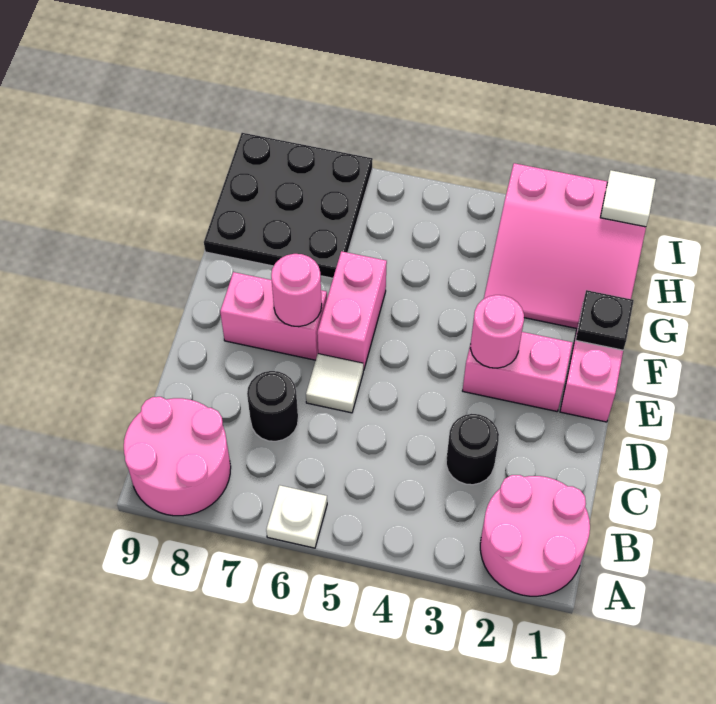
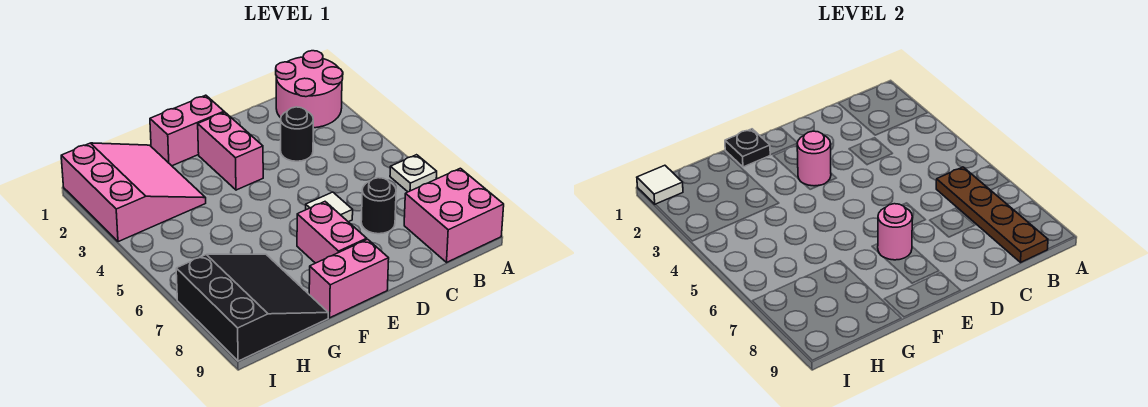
pink 2x2 round brick [124,397,231,516] -> pink 2x2 brick [404,168,504,262]
none -> brown 1x4 plate [936,167,1048,262]
pink 1x2 brick [317,251,387,370] -> pink 1x2 brick moved to [309,239,389,318]
black 3x3 plate [204,133,373,278] -> black 3x3 slope [176,254,328,361]

